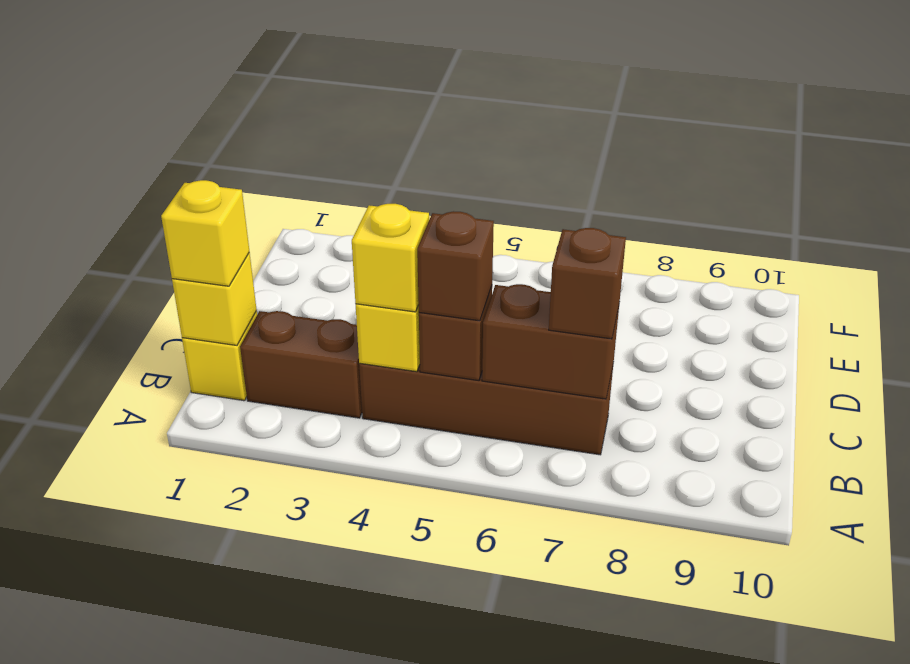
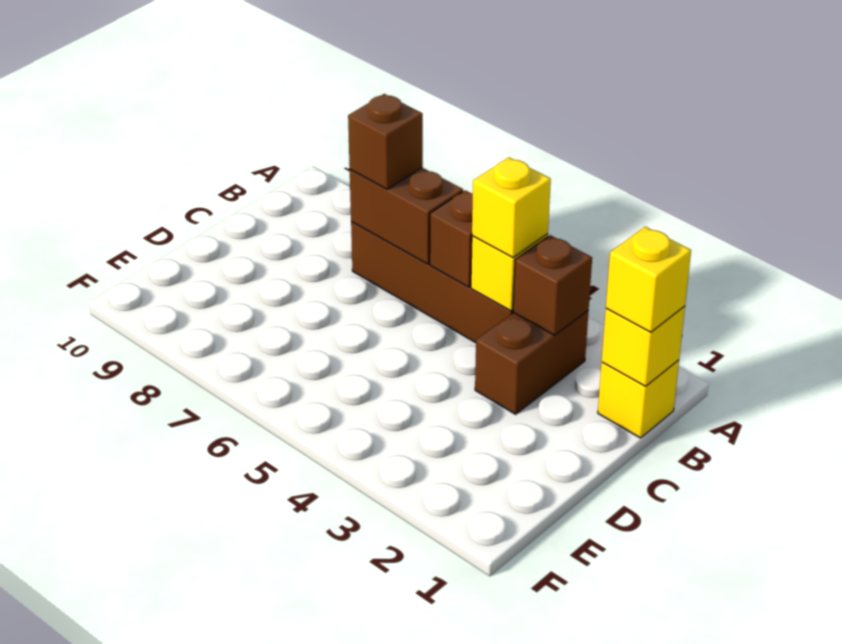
brown 1x2 brick [240,311,362,418] -> brown 1x2 brick turned to [475,311,589,414]
brown 1x1 brick [417,211,494,321] -> brown 1x1 brick moved to [513,235,592,335]

